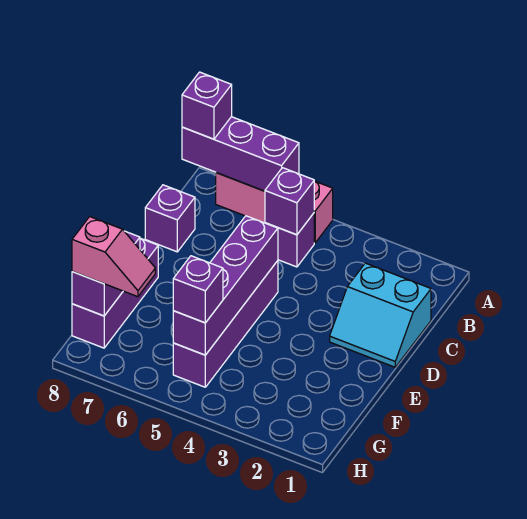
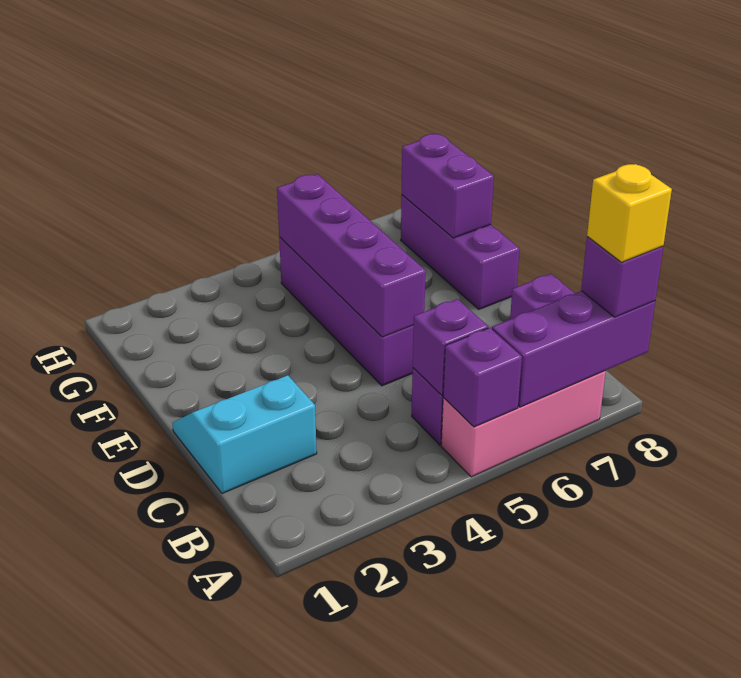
none -> yellow 1x1 brick [587,164,672,262]
purple 1x1 brick [173,256,223,323] -> purple 1x1 brick moved to [443,328,522,427]
pink 1x2 slope [72,217,155,297] -> none

